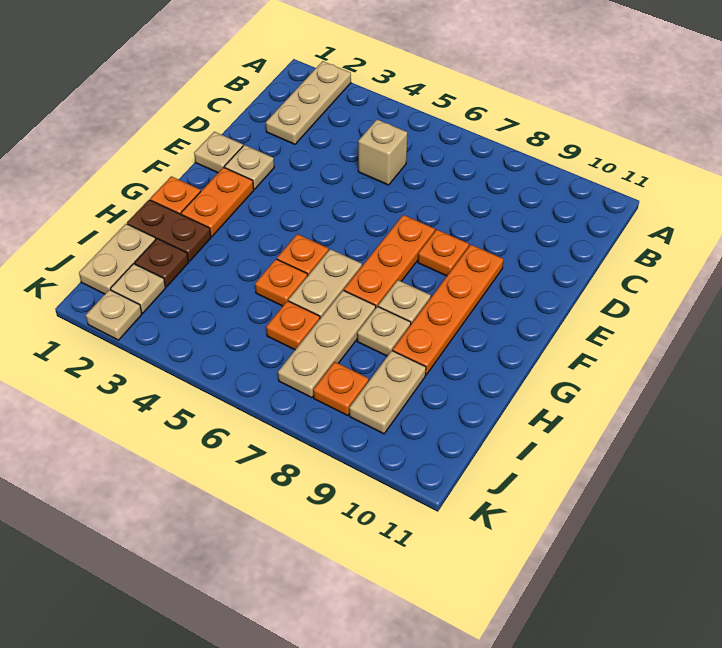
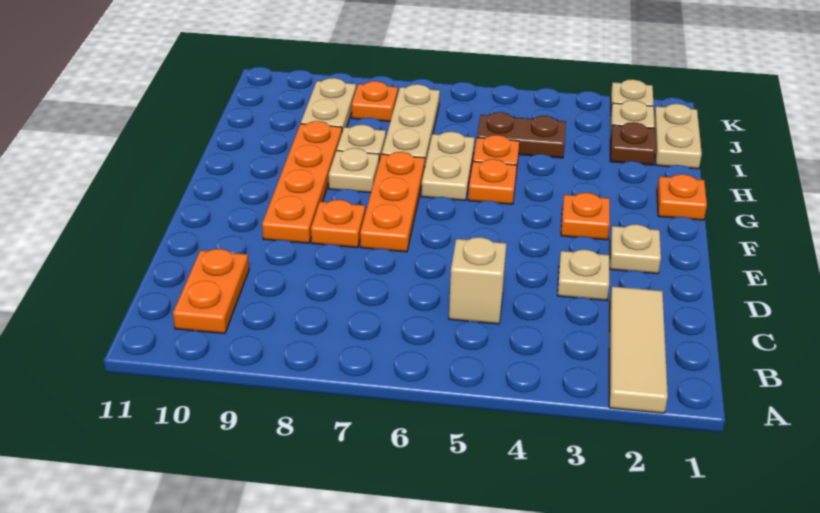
tan 1x3 plate [266,61,351,144] -> tan 1x3 tile [609,286,668,413]
tan 1x1 plate [194,132,243,173] -> tan 1x1 plate moved to [557,250,610,300]
orange 1x2 plate [181,167,254,237] -> orange 1x2 plate moved to [173,249,249,334]
brown 1x2 plate [127,200,211,261] -> brown 1x2 plate moved to [477,112,566,158]
orange 1x1 plate [266,301,320,350] -> orange 1x1 plate moved to [561,193,610,240]

